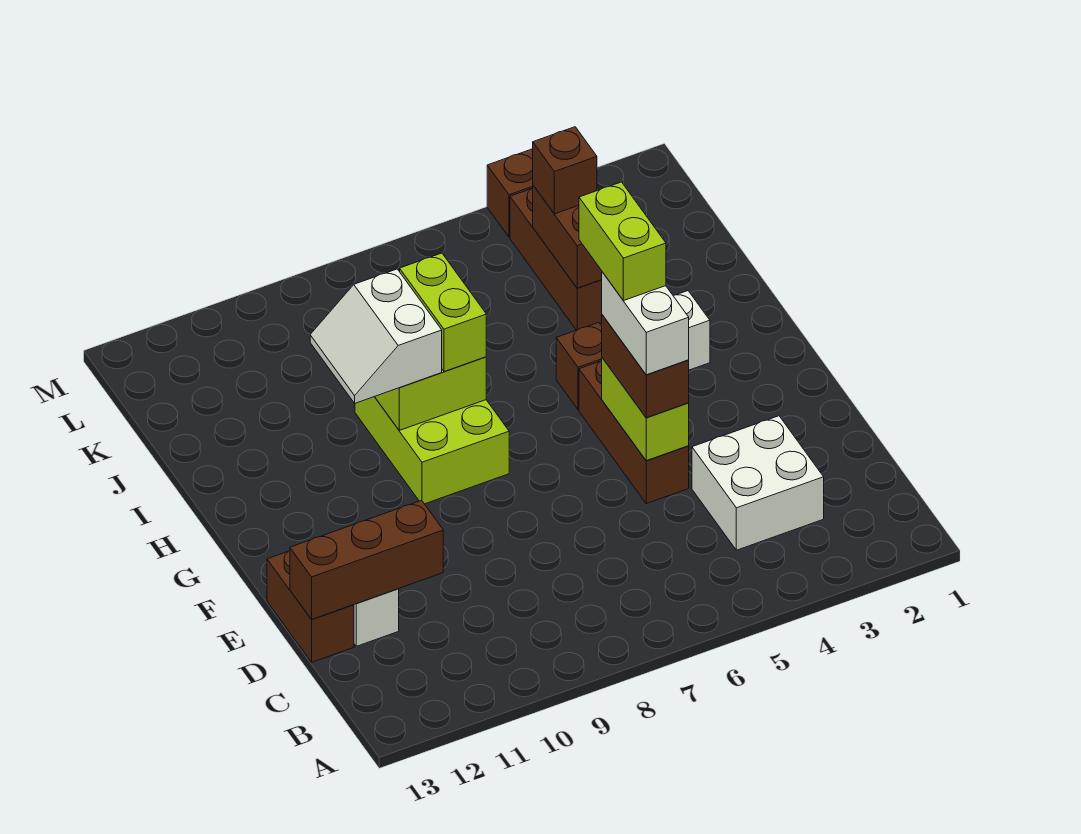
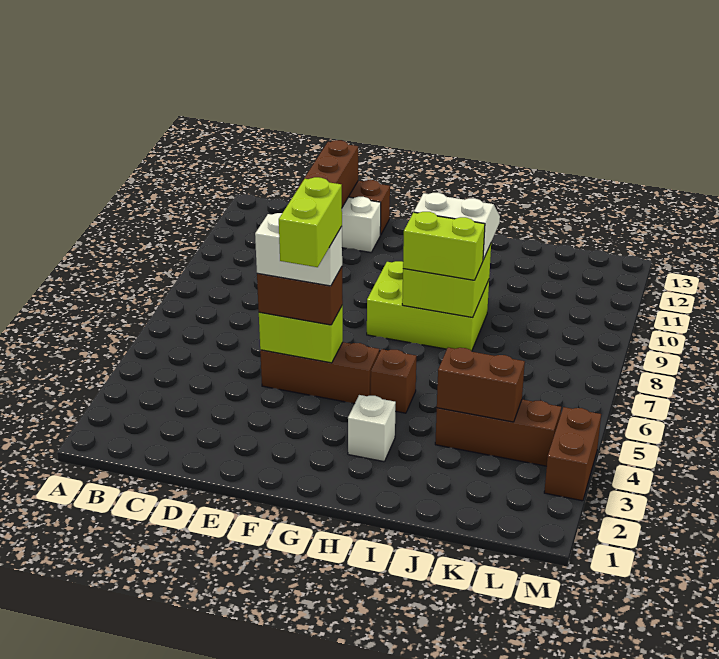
white 2x2 brick [692,416,824,550] -> none
lime 1x2 brick [579,182,666,301] -> lime 1x2 brick turned to [279,177,342,267]
brown 1x1 brick [533,127,597,214] -> none

